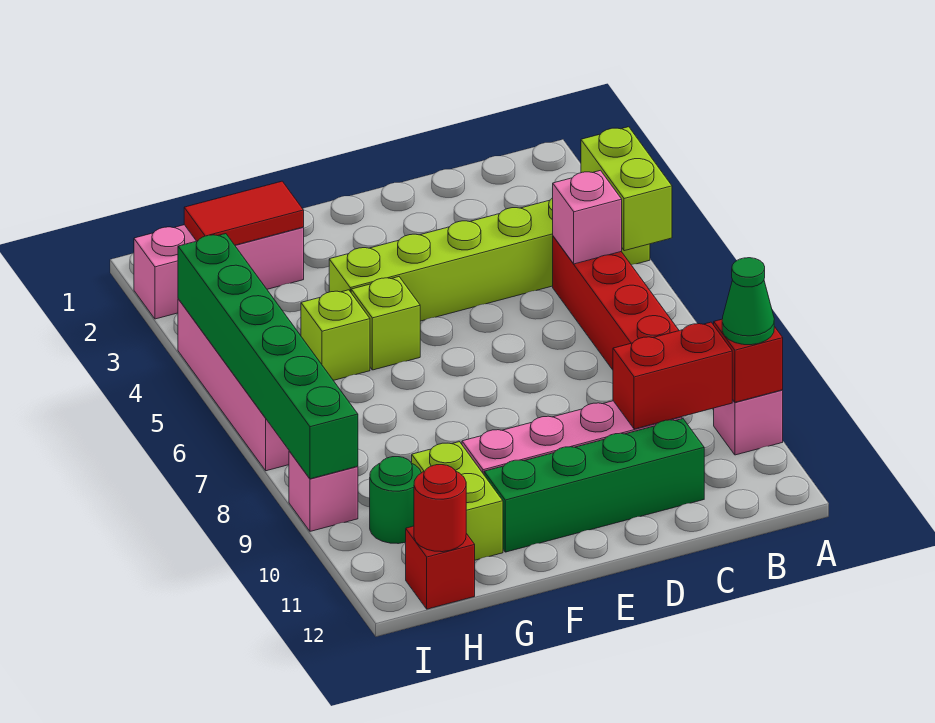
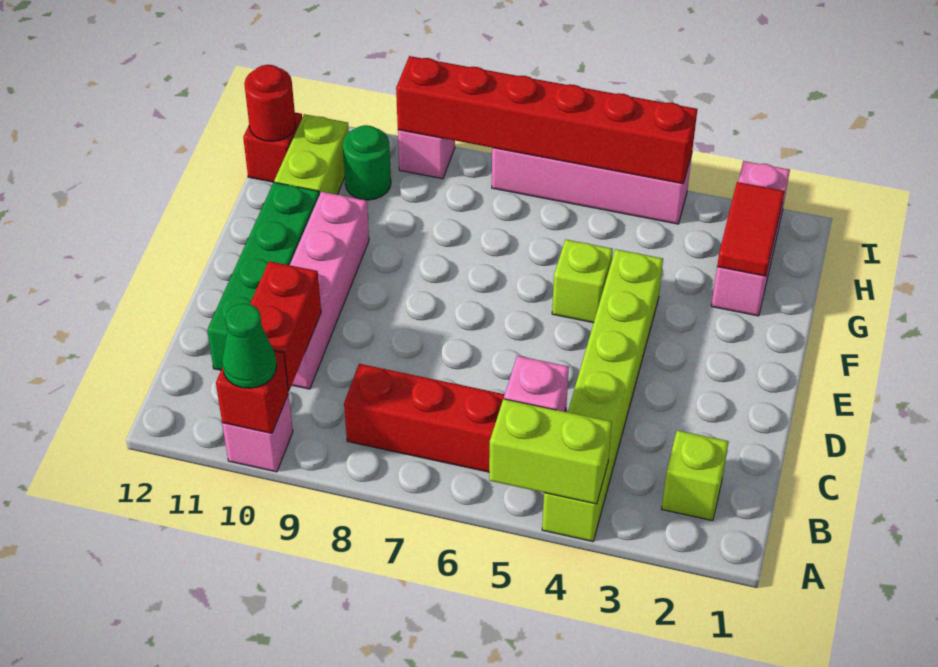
lime 1x1 brick [301,290,370,380] -> lime 1x1 brick moved to [662,430,729,521]
lime 1x2 brick [412,442,503,560] -> lime 1x2 brick turned to [274,114,349,195]
green 1x6 brick [178,234,358,479] -> red 1x6 brick [396,56,697,184]

